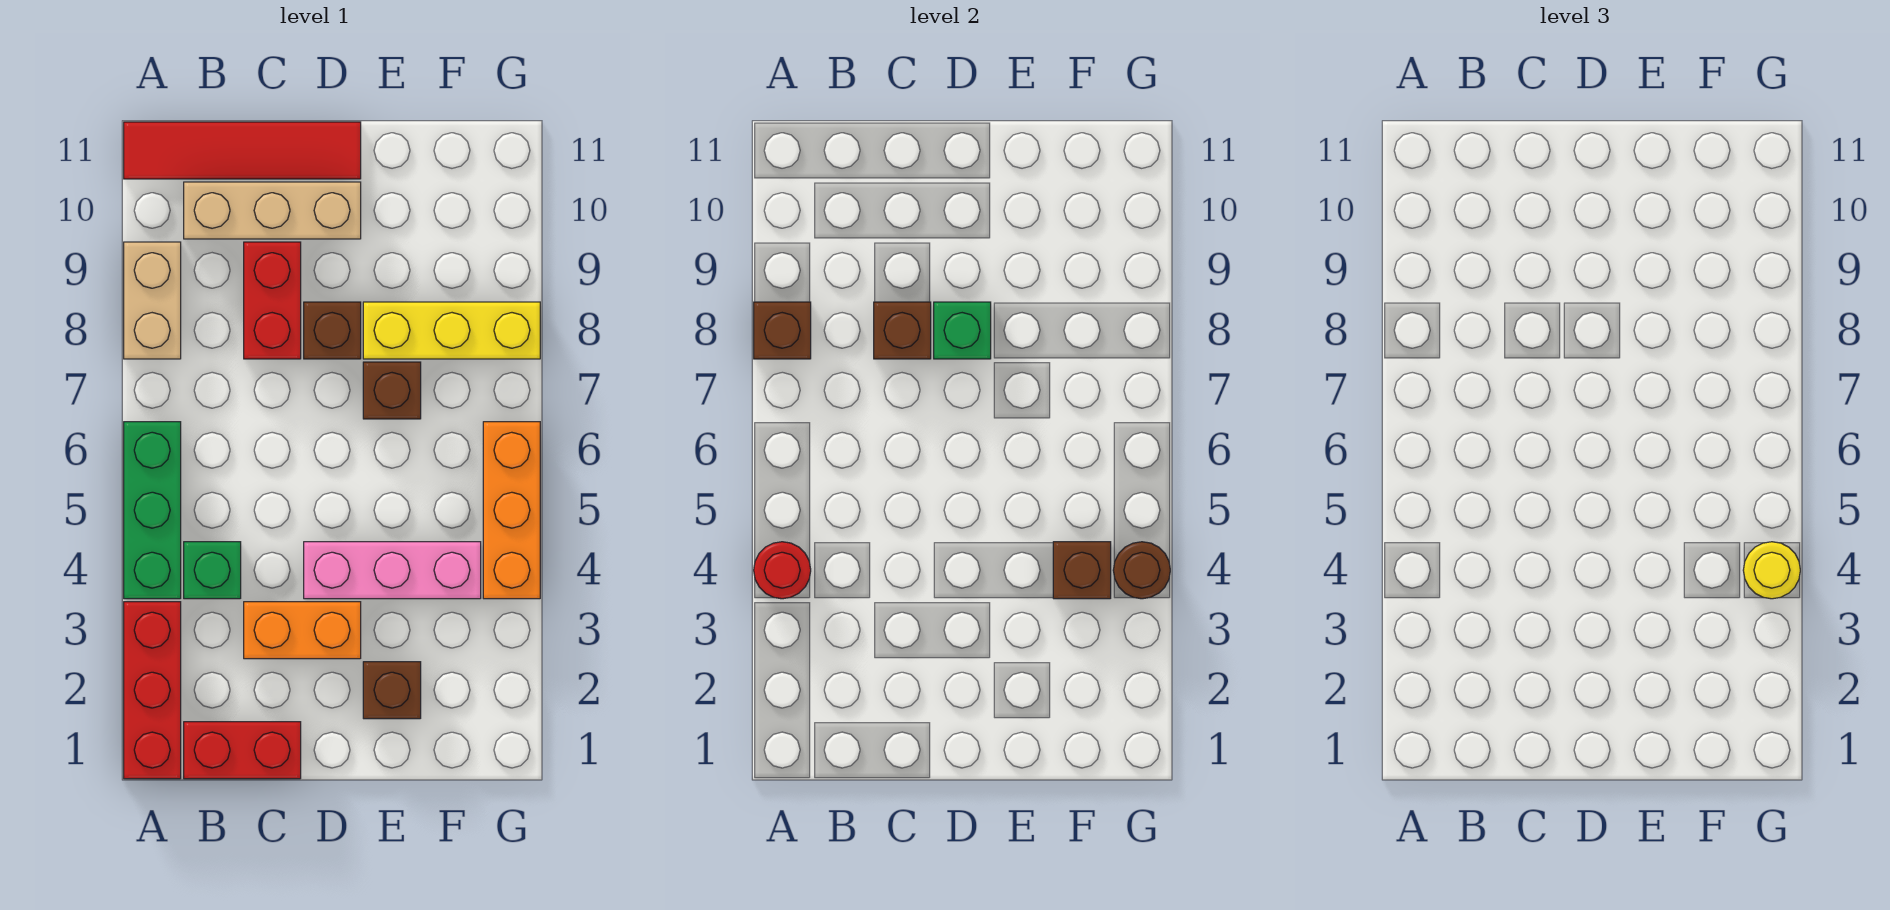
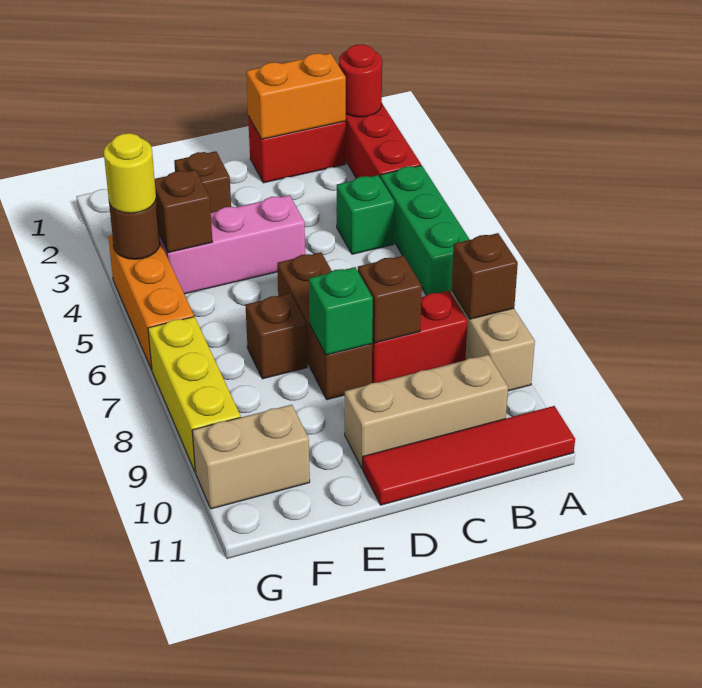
red 1x1 round brick [754,542,811,599] -> red 1x1 round brick moved to [339,44,382,117]
orange 1x2 brick [244,602,361,659] -> orange 1x2 brick moved to [246,53,346,139]
red 1x2 brick [244,242,301,359] -> red 1x2 brick turned to [372,291,468,383]
brown 1x1 brick [304,302,361,359] -> brown 1x3 brick [277,252,372,400]
yellow 1x3 brick [363,302,540,359] -> yellow 1x3 brick turned to [148,317,241,472]
none -> tan 1x2 brick [192,405,310,509]

